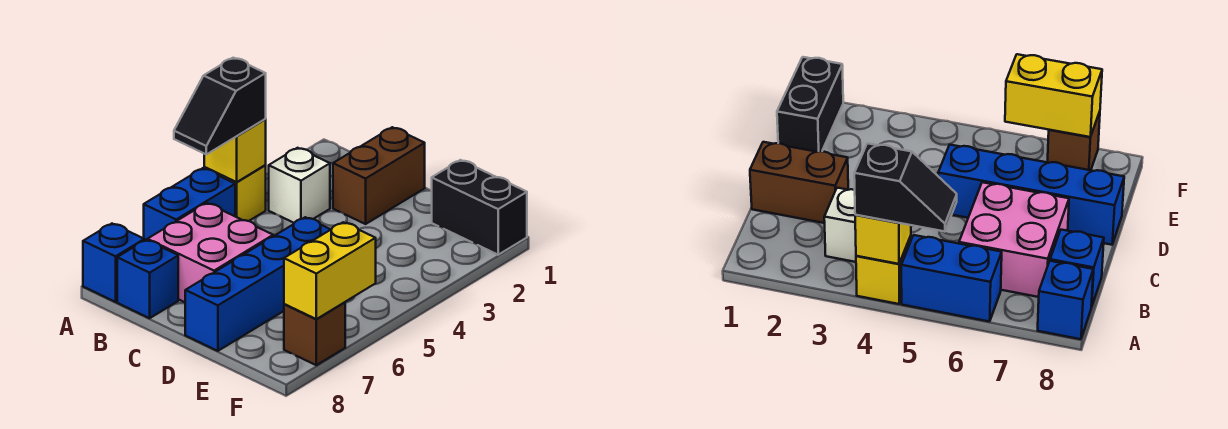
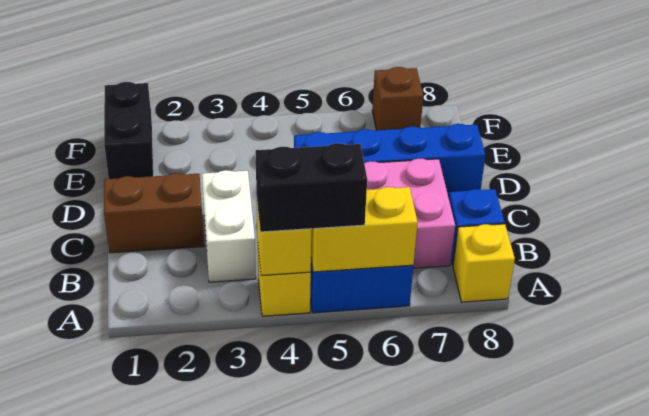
black 1x2 slope [174,58,266,154] -> black 1x2 brick [256,143,367,232]
blue 1x1 brick [83,224,144,302] -> yellow 1x1 brick [453,224,515,302]
white 1x1 brick [269,148,330,223] -> white 1x2 brick [202,170,256,282]
yellow 1x2 brick [284,222,376,319] -> yellow 1x2 brick moved to [311,187,418,272]

